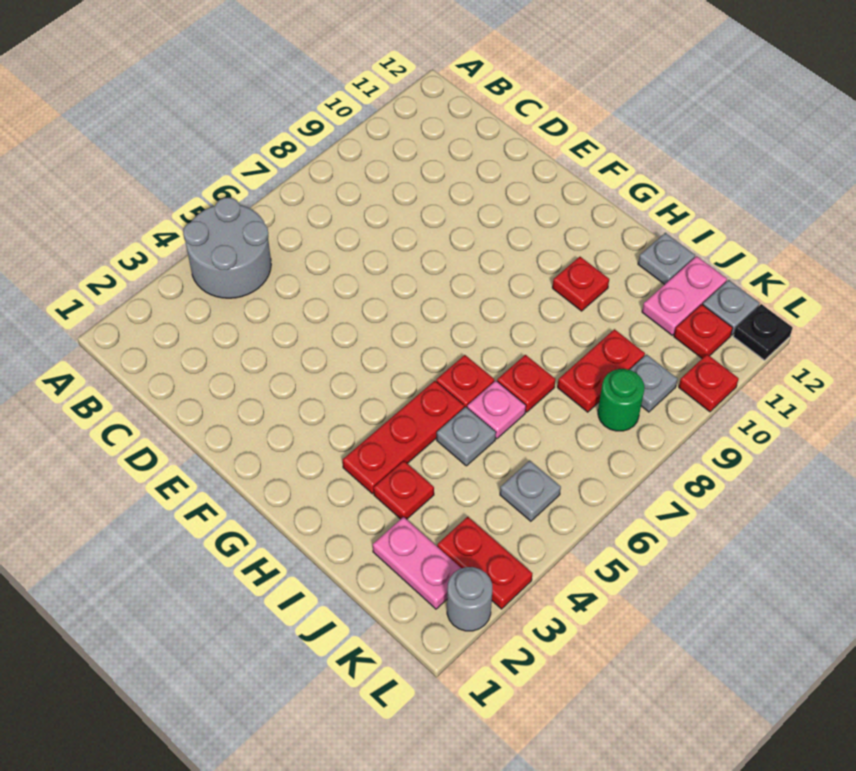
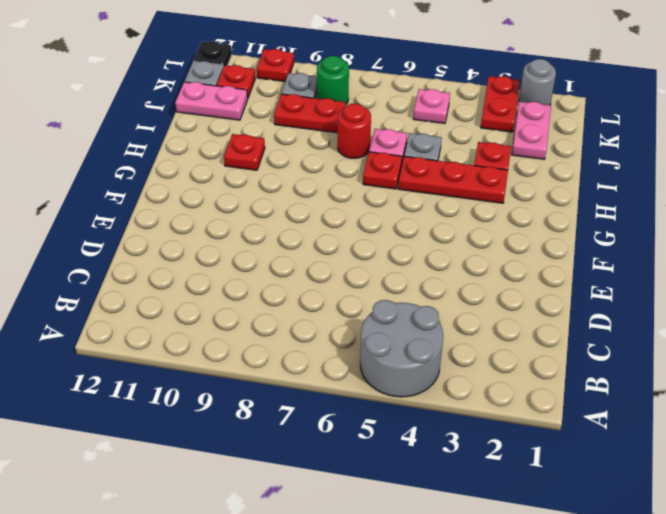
red 1x1 plate [497,355,555,412] -> red 1x1 round brick [338,104,371,158]
grey 1x1 plate [638,233,695,285] -> none
grey 1x1 plate [500,460,561,521] -> pink 1x1 plate [413,89,450,124]

